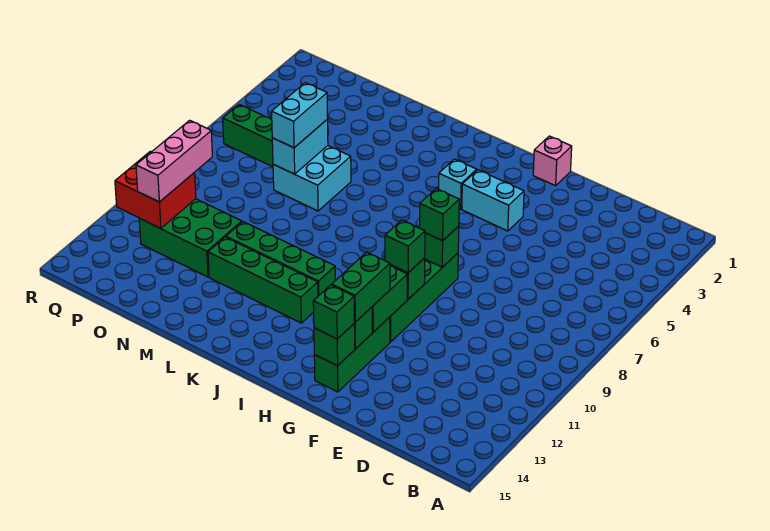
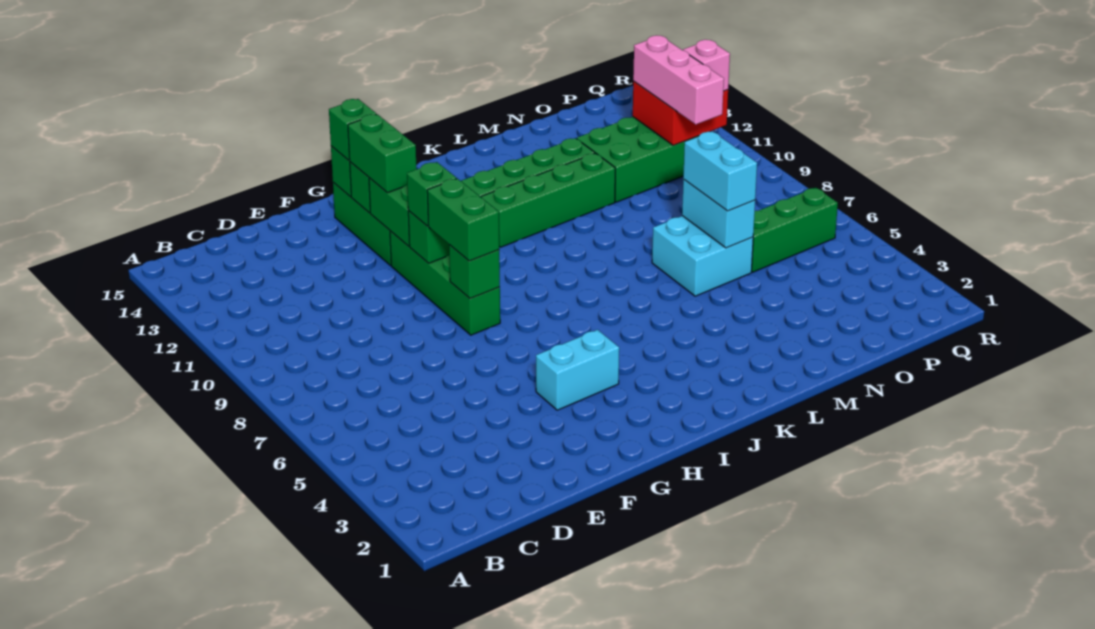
pink 1x1 brick [533,136,572,186] -> pink 1x1 brick moved to [683,40,730,91]
green 1x1 brick [420,189,459,241] -> green 1x2 brick [427,179,499,261]
cyan 1x1 brick [439,159,477,209] -> none

